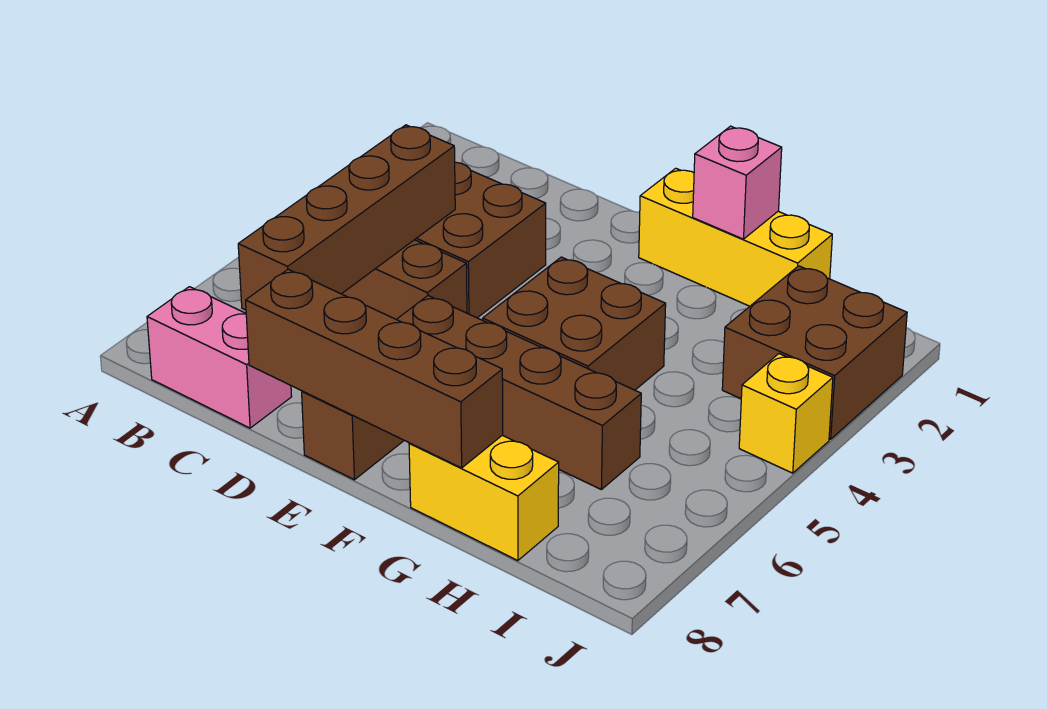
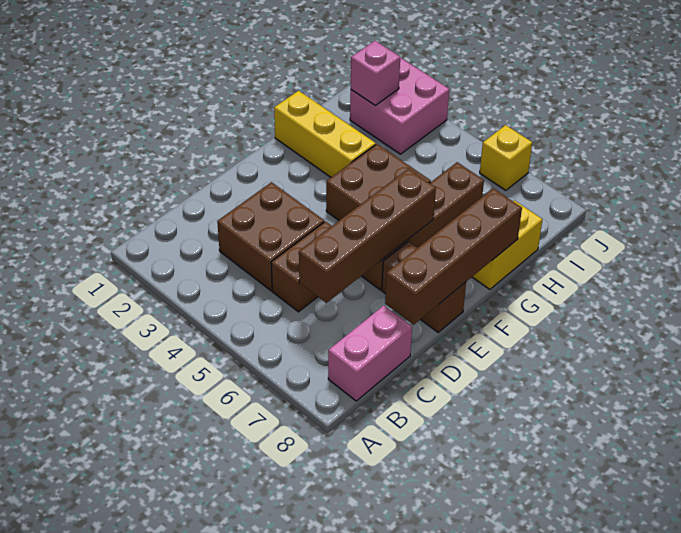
brown 1x4 brick [238,125,455,310] -> brown 1x4 brick turned to [299,169,436,303]
yellow 1x3 brick [639,168,832,306] -> yellow 1x3 brick turned to [274,91,376,177]
pink 1x1 brick [693,126,782,239] -> pink 1x1 brick moved to [351,41,400,105]
brown 2x2 brick [722,266,907,439] -> pink 2x2 brick [350,58,449,154]
yellow 1x1 brick [739,354,833,473] -> yellow 1x1 brick moved to [480,125,532,190]

